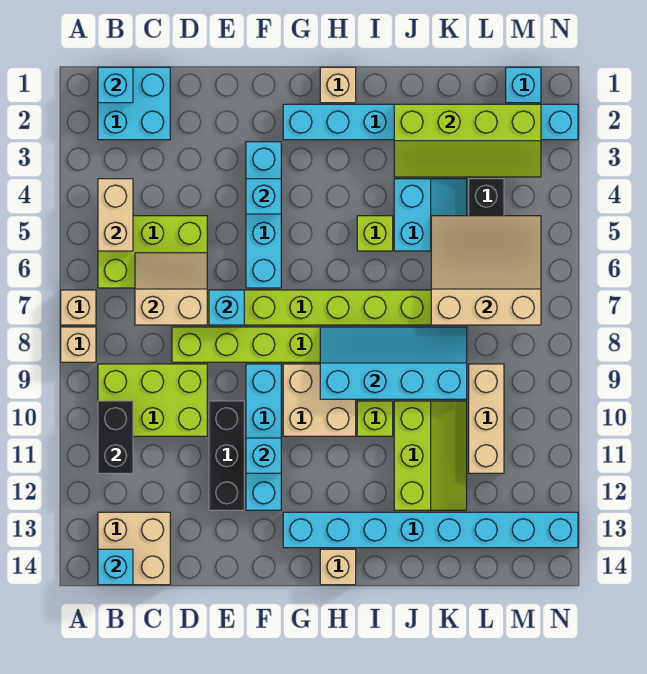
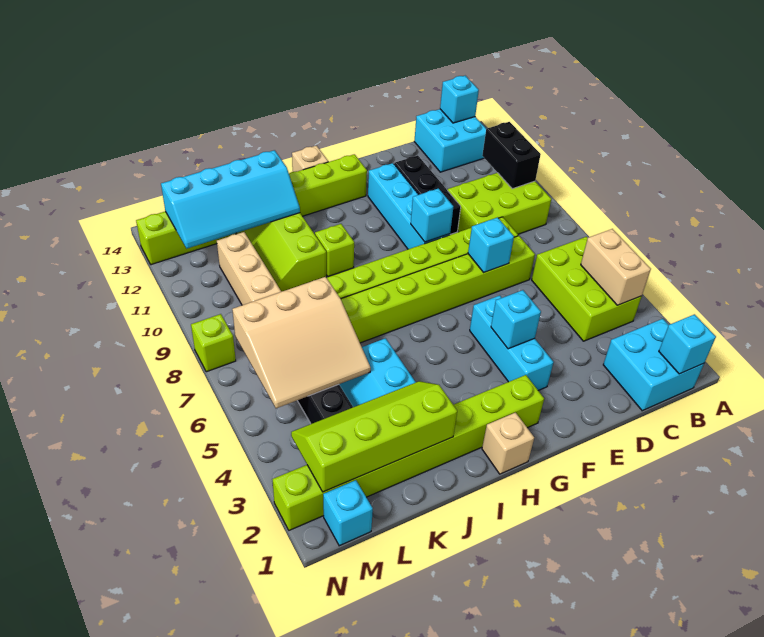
tan 1x1 brick [61,290,96,325] -> none
tan 1x1 brick [61,327,96,362] -> none
lime 2x3 brick [98,216,207,288] -> lime 2x3 brick turned to [532,237,642,341]
tan 2x2 brick [98,512,170,585] -> cyan 2x2 brick [414,109,486,172]
tan 2x2 slope [135,253,207,325] -> none
cyan 1x4 brick [246,142,281,288] -> cyan 1x3 brick [470,295,554,390]
cyan 1x1 brick [246,438,281,473] -> cyan 1x1 brick moved to [411,188,453,242]
cyan 1x8 brick [283,104,578,140] -> lime 1x8 brick [273,375,544,530]
tan 2x2 brick [283,364,356,436] -> none
cyan 1x8 brick [283,512,578,548] -> lime 1x8 brick [136,154,367,265]
cyan 2x4 slope [320,327,467,399] -> cyan 2x4 slope moved to [161,150,300,249]
lime 1x1 brick [357,216,393,251] -> lime 1x1 brick moved to [191,314,236,372]

